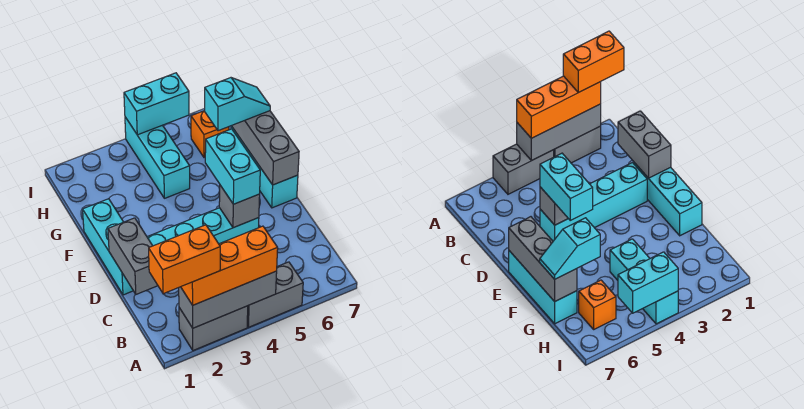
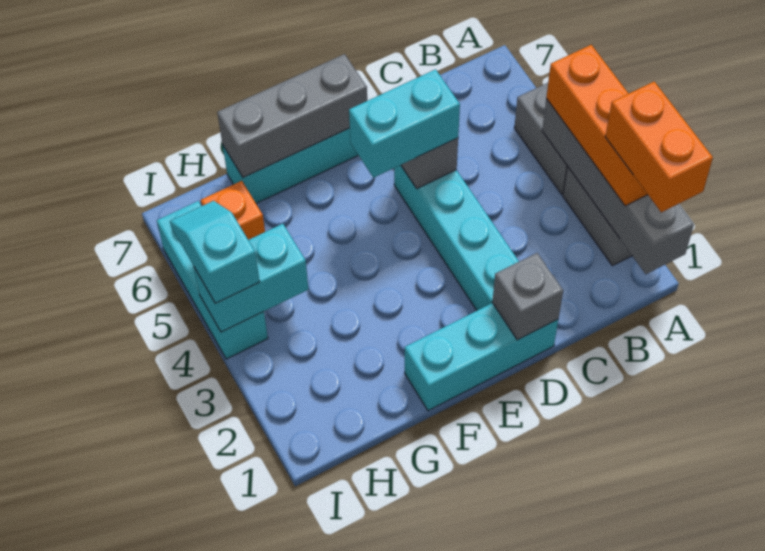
grey 1x3 brick [179,271,277,328] -> grey 1x4 brick [542,99,694,274]
grey 1x2 brick [108,218,158,294] -> grey 1x1 brick [492,253,563,340]
cyan 1x3 brick [125,117,190,198] -> cyan 1x3 brick turned to [157,201,268,359]
cyan 1x2 slope [205,78,270,131] -> cyan 1x2 slope moved to [170,201,260,303]
cyan 1x2 brick [124,73,189,135] -> cyan 1x2 brick turned to [194,224,308,332]

